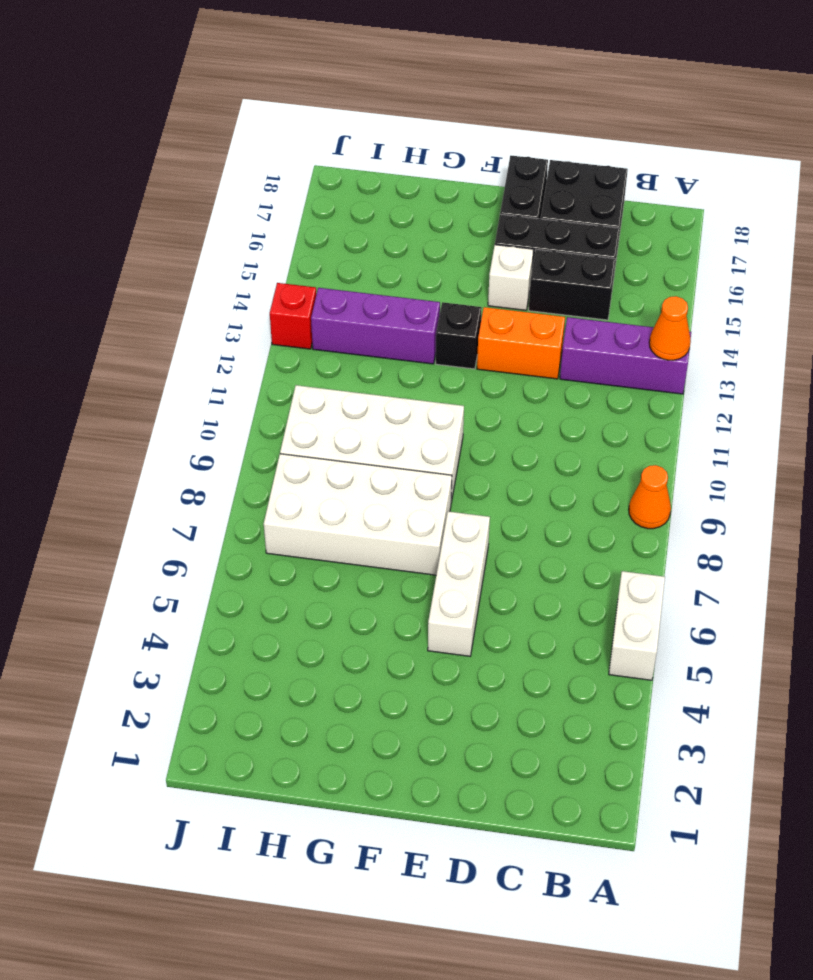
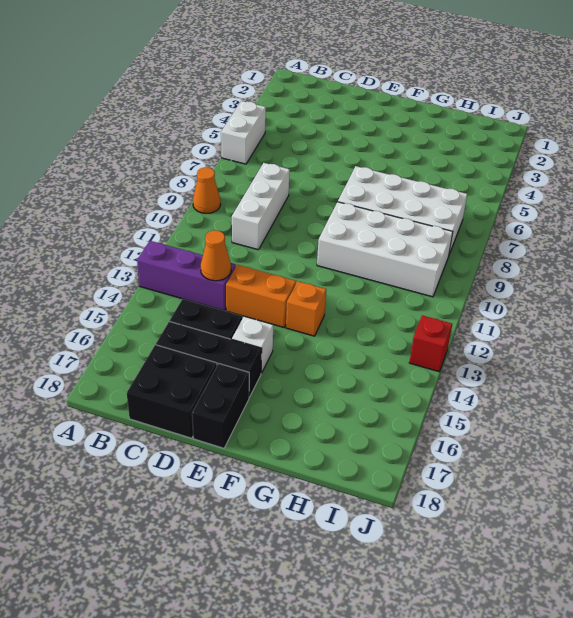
orange 1x1 cone [649,296,691,360] -> orange 1x1 cone moved to [201,230,231,281]
white 1x3 brick [428,511,490,656] -> white 1x3 brick moved to [232,163,290,250]
black 1x1 brick [436,302,482,369] -> orange 1x1 brick [286,281,326,336]
purple 1x3 brick [311,288,440,364] -> none

